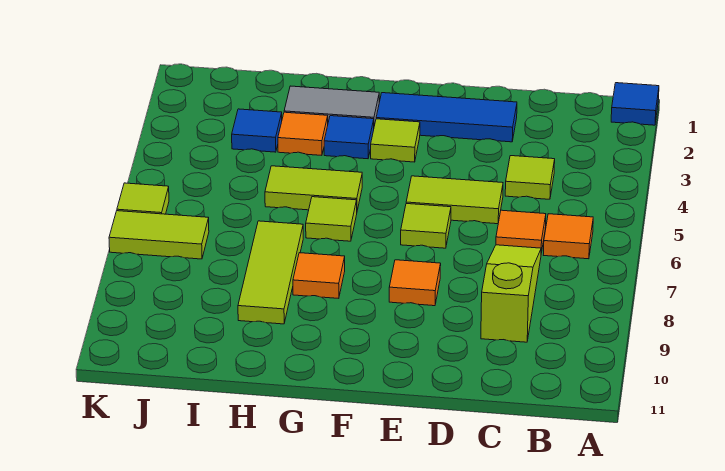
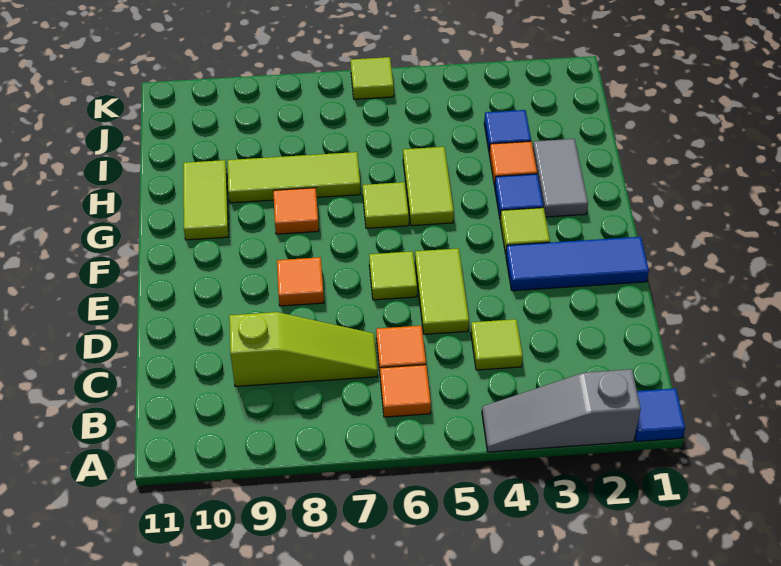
none -> grey 1x3 slope [482,369,641,452]
blue 1x3 tile [376,93,517,142] -> blue 1x3 tile turned to [506,237,649,291]
lime 1x2 tile [109,211,209,259] -> lime 1x2 tile moved to [183,160,229,240]

